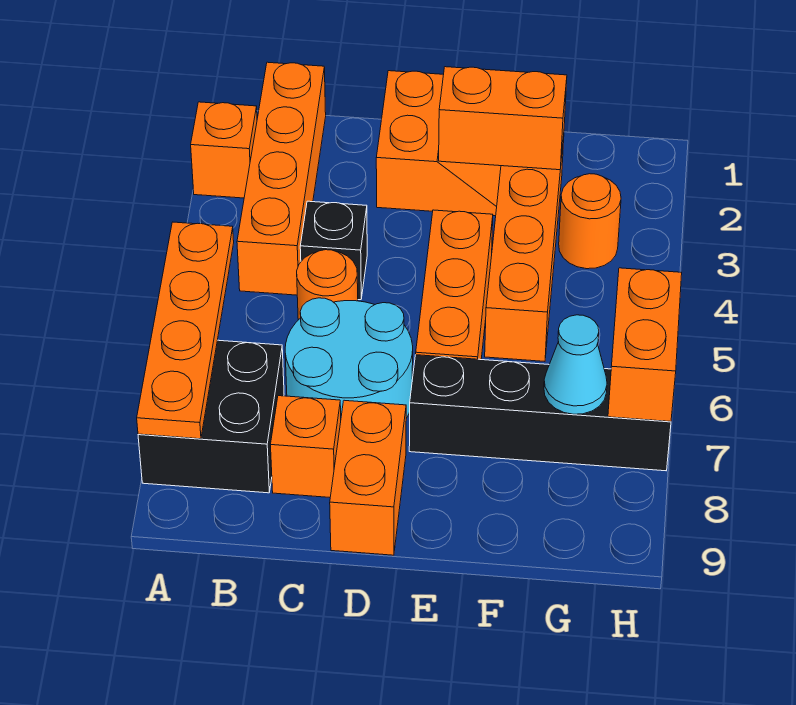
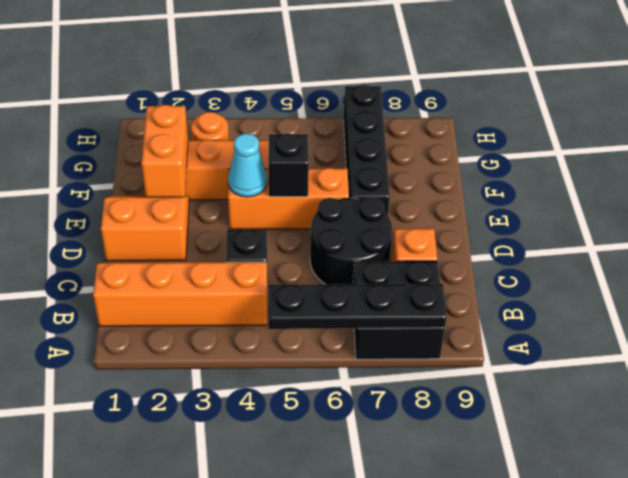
orange 1x1 brick [191,102,257,198] -> none
orange 1x4 plate [137,222,234,439] -> black 1x4 plate [268,284,447,329]
orange 1x1 round brick [297,250,358,320] -> none
cyan 2x2 round brick [285,298,413,418] -> black 2x2 round brick [310,198,392,284]
orange 1x2 brick [330,400,406,555] -> none
none -> black 1x1 brick [268,133,309,197]
cyan 1x1 cone [544,315,607,414] -> cyan 1x1 cone moved to [228,133,267,197]
orange 1x2 brick [608,268,682,422] -> none

